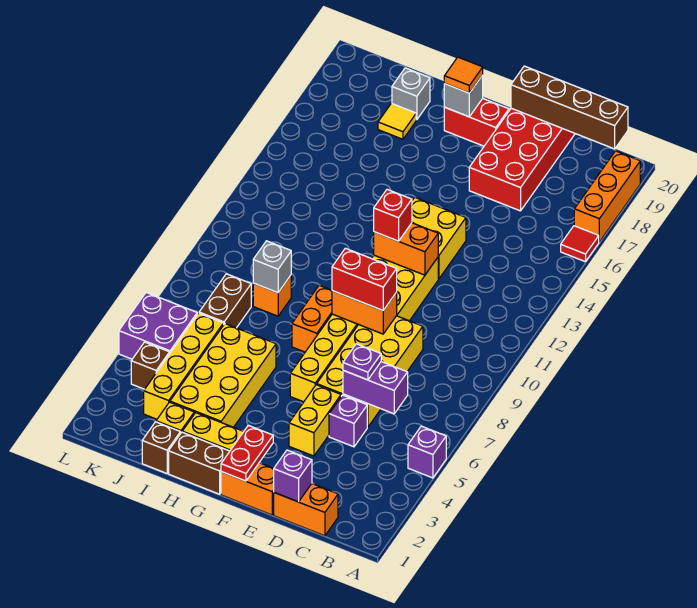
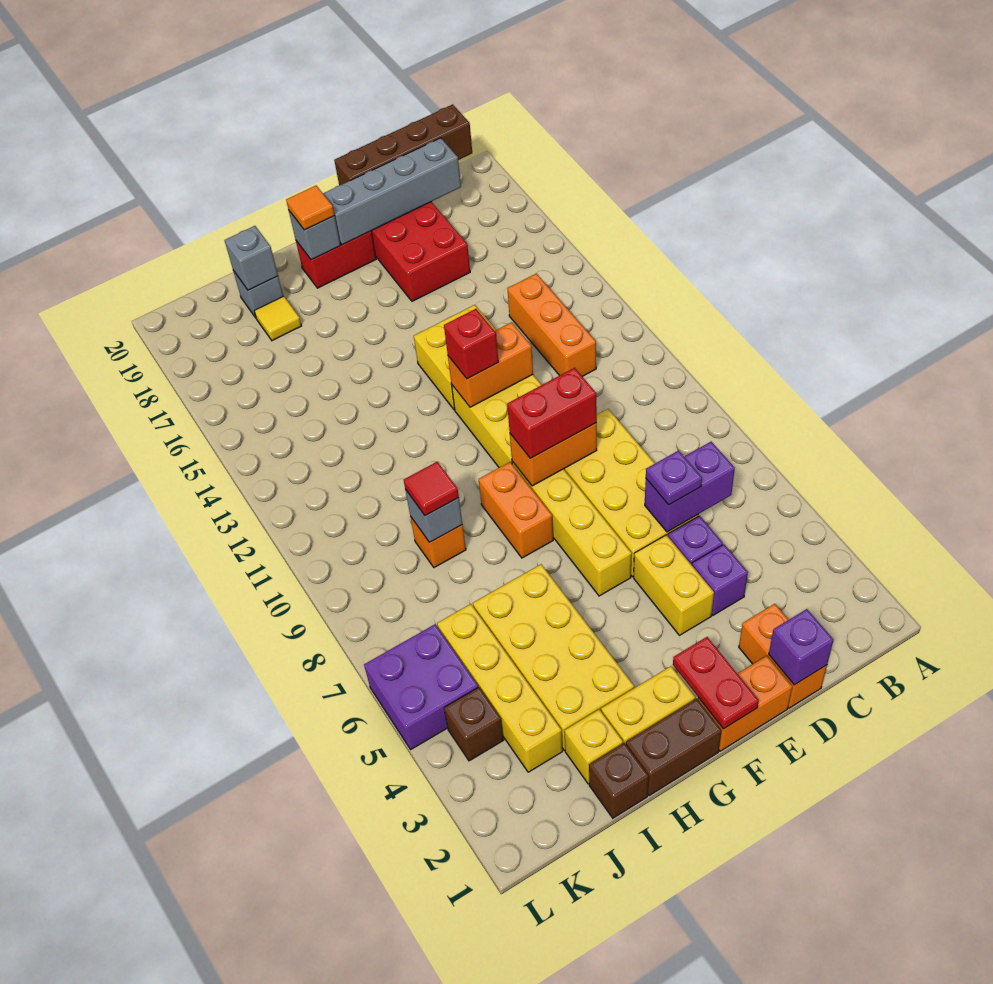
purple 1x1 brick [408,426,446,478] -> purple 1x1 brick moved to [692,544,748,615]
red 1x1 tile [561,226,599,262] -> red 1x1 tile moved to [404,462,459,516]
orange 1x3 brick [574,151,640,242] -> orange 1x3 brick moved to [507,274,596,376]
orange 1x2 brick [274,484,338,536] -> orange 1x2 brick turned to [739,604,827,708]
none -> grey 1x4 brick [323,138,461,245]
none -> grey 1x1 brick [225,226,278,290]
brown 1x2 brick [199,274,251,328] -> none

